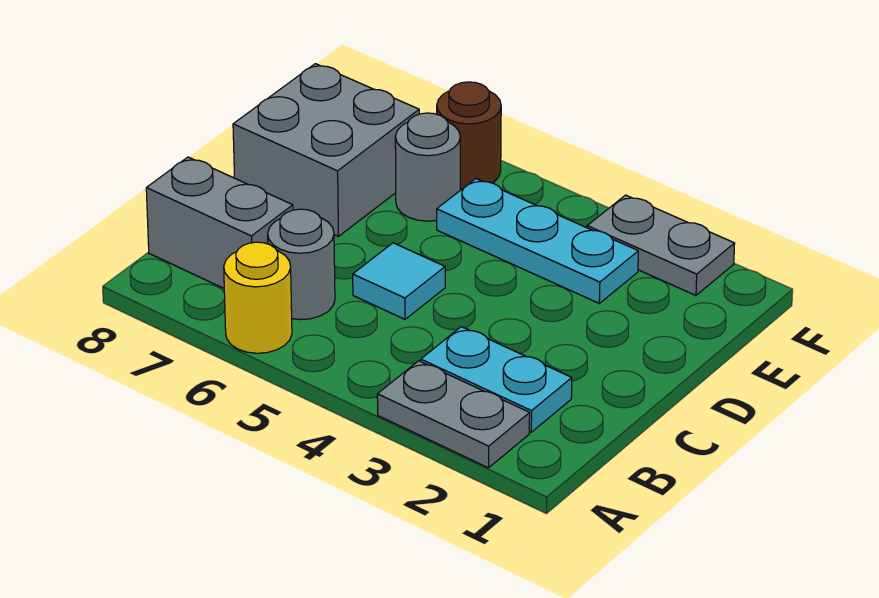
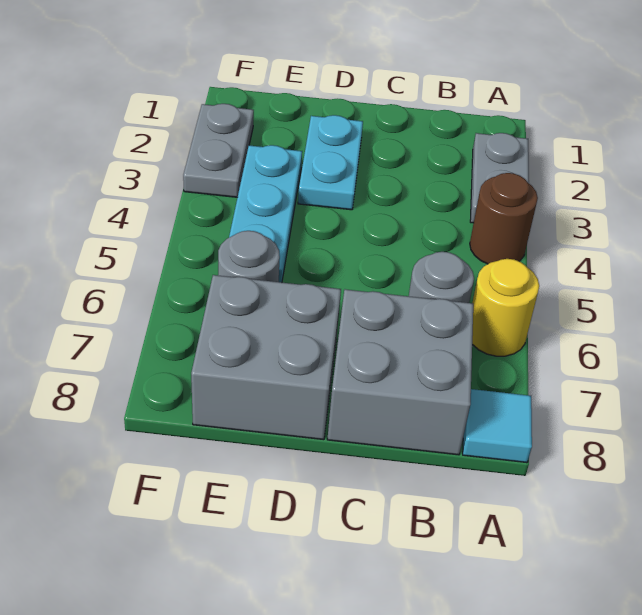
cyan 1x2 plate [421,327,572,432] -> cyan 1x2 plate moved to [298,115,363,210]
grey 1x2 brick [146,157,293,288] -> grey 2x2 brick [327,289,473,455]
cyan 1x1 tile [353,243,445,319] -> cyan 1x1 tile moved to [463,389,532,463]
brown 1x1 round brick [437,82,501,189] -> brown 1x1 round brick moved to [470,173,538,264]

